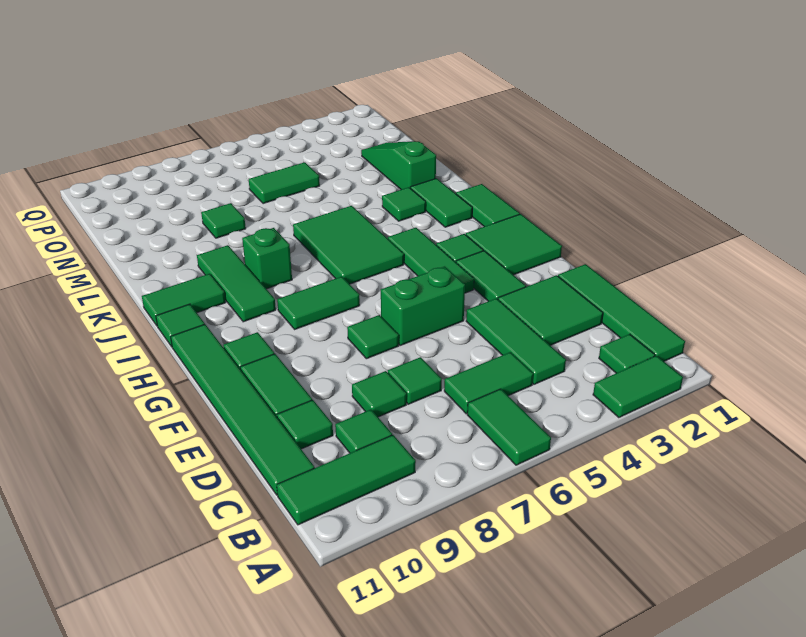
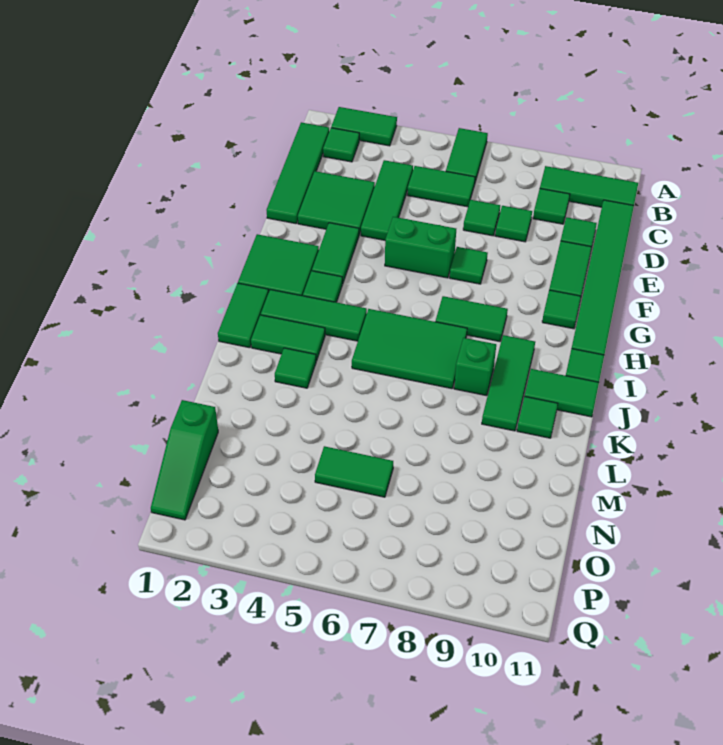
green 1x3 tile [388,228,474,293] -> green 1x3 tile turned to [261,290,367,341]
green 2x3 tile [293,206,404,284] -> green 2x3 tile turned to [352,309,467,389]
green 1x2 tile [410,178,472,227] -> green 1x2 tile turned to [251,315,325,361]
green 1x3 slope [361,141,436,190] -> green 1x3 slope moved to [151,400,218,520]
green 1x1 tile [201,203,246,238] -> green 1x1 tile moved to [517,396,558,438]

